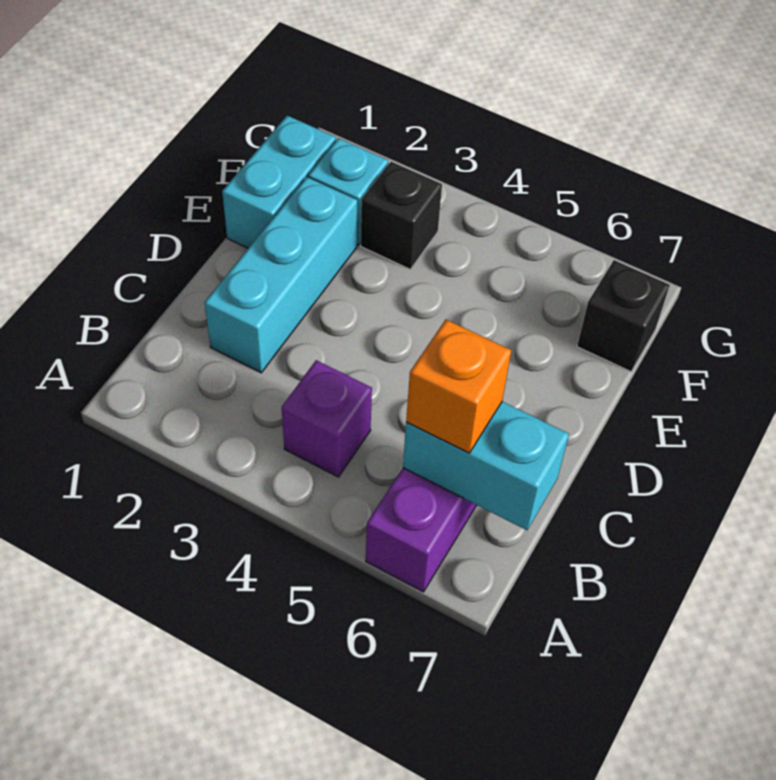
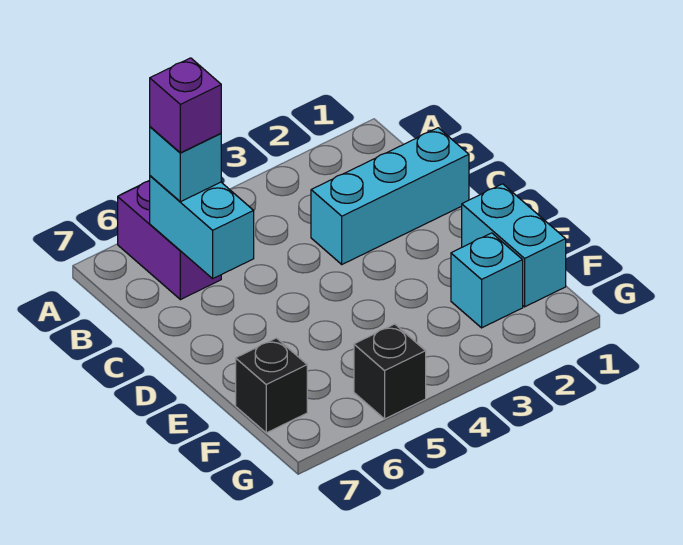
purple 1x1 brick [282,360,372,477] -> purple 1x1 brick moved to [150,58,221,153]
cyan 1x2 brick [403,402,569,530] -> cyan 1x2 brick turned to [150,176,254,279]
orange 1x1 brick [406,320,511,453] -> cyan 1x1 brick [150,127,221,202]
cyan 1x3 brick [204,177,358,373] -> cyan 1x3 brick turned to [311,128,469,264]
black 1x1 brick [361,162,442,269] -> black 1x1 brick moved to [354,324,426,419]

